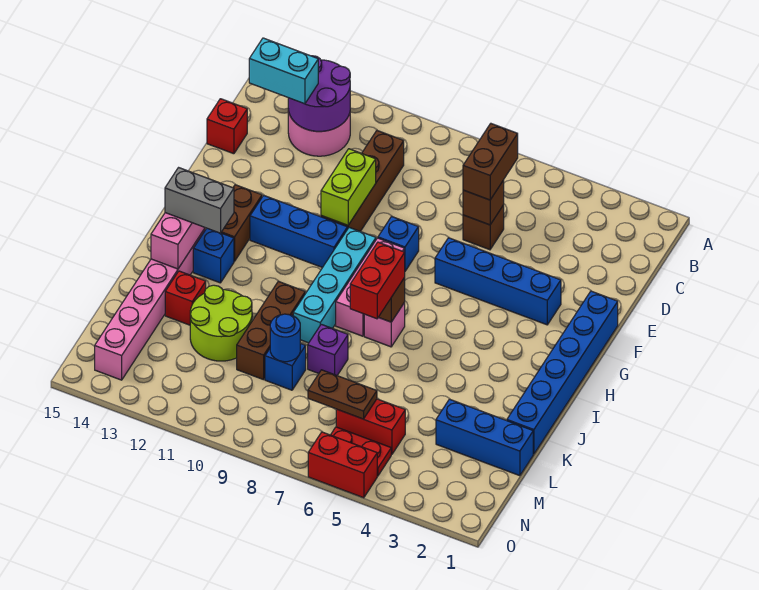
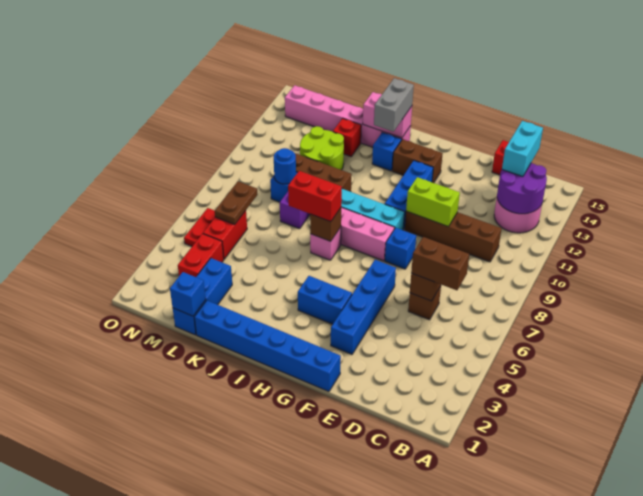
none -> blue 1x2 brick [298,276,352,324]
none -> blue 1x1 brick [170,272,206,316]
red 1x2 brick [308,432,377,498] -> red 1x2 brick moved to [178,234,224,277]

